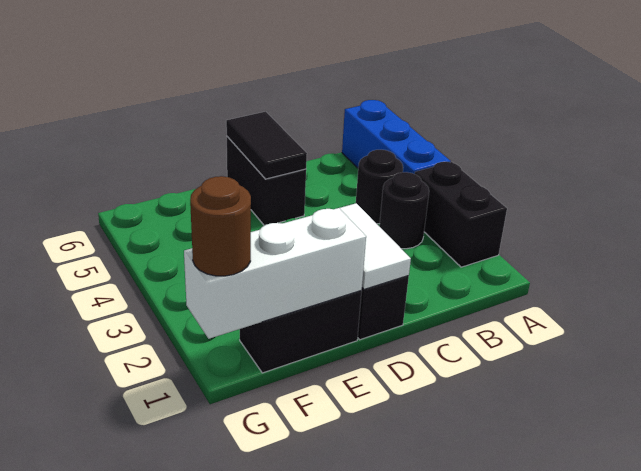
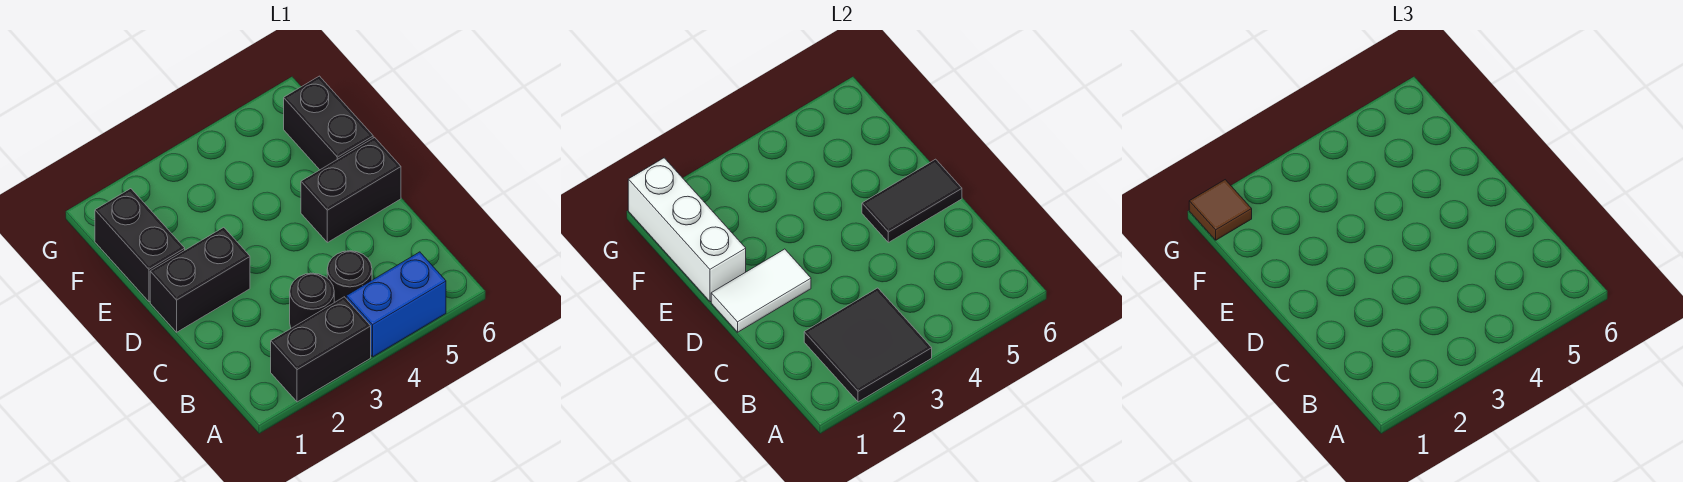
none -> black 2x2 tile [804,288,932,402]
blue 1x3 brick [342,100,451,174] -> blue 1x2 brick [346,252,446,357]
none -> black 1x2 brick [284,76,373,170]
brown 1x1 round brick [190,176,251,276] -> brown 1x1 tile [1189,180,1252,240]

